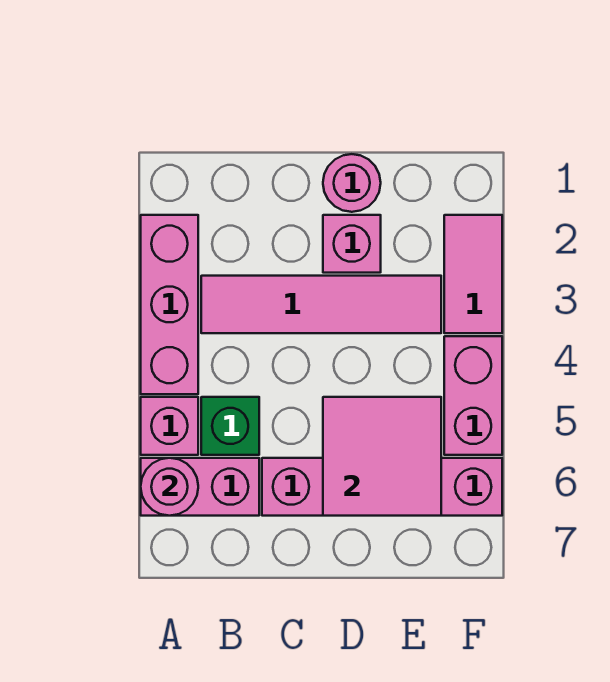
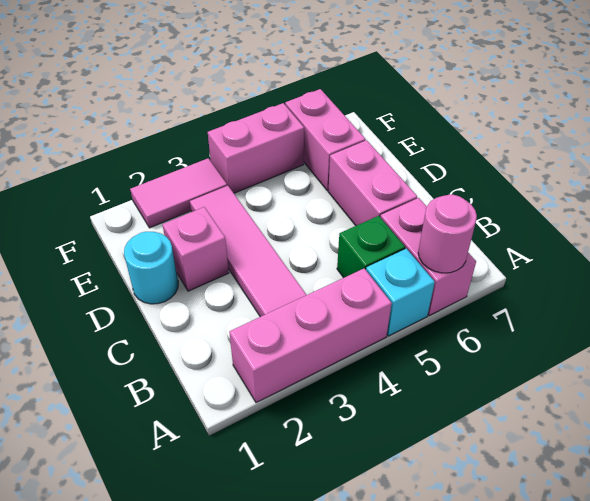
pink 1x1 brick [141,397,198,455] -> cyan 1x1 brick [366,249,435,336]
pink 1x1 round brick [323,154,381,212] -> cyan 1x1 round brick [124,232,178,304]
pink 2x2 tile [323,397,441,516] -> none

